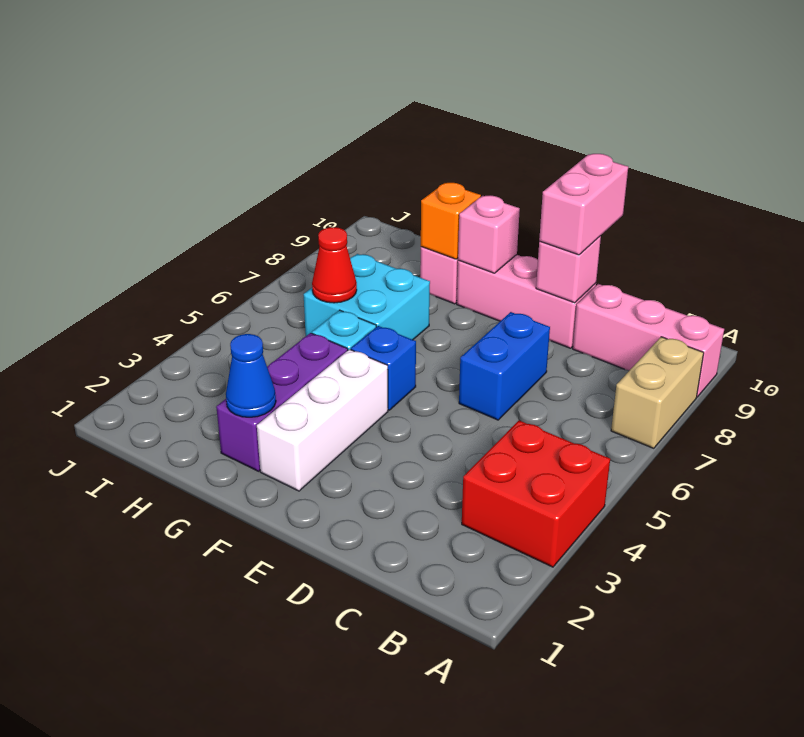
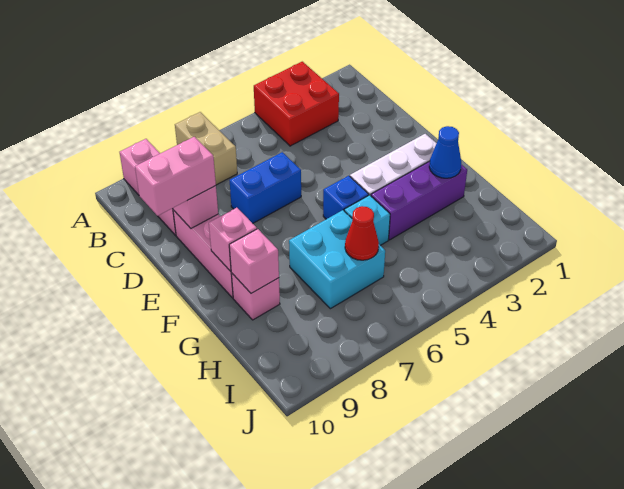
tan 1x2 brick [611,337,704,448] -> tan 1x2 brick turned to [175,112,237,185]
orange 1x1 brick [421,183,481,259] -> pink 1x1 brick [229,229,279,293]

